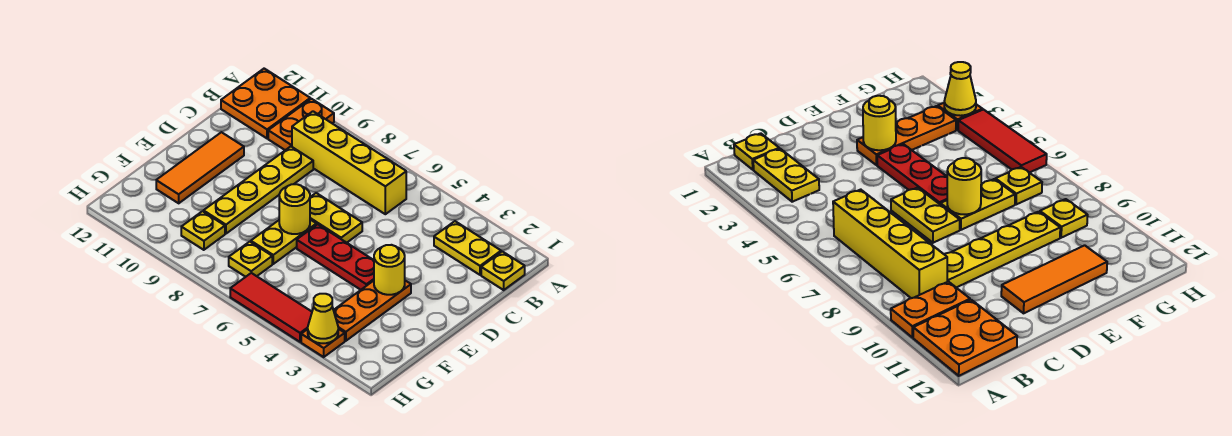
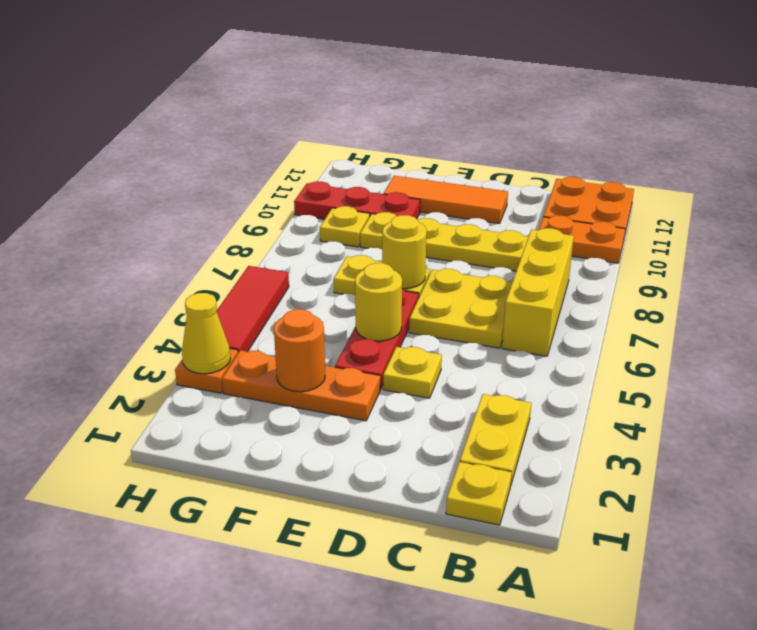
yellow 1x4 brick [292,111,406,214] -> yellow 1x3 brick [502,228,574,356]
yellow 1x2 plate [310,193,362,243] -> yellow 2x2 plate [409,269,512,348]
yellow 1x1 round brick [374,245,405,295] -> yellow 1x1 round brick moved to [355,263,402,341]
none -> orange 1x1 round brick [274,309,325,392]
none -> red 1x3 plate [294,181,420,219]
yellow 1x1 plate [229,242,272,277] -> yellow 1x1 plate moved to [383,347,442,398]

